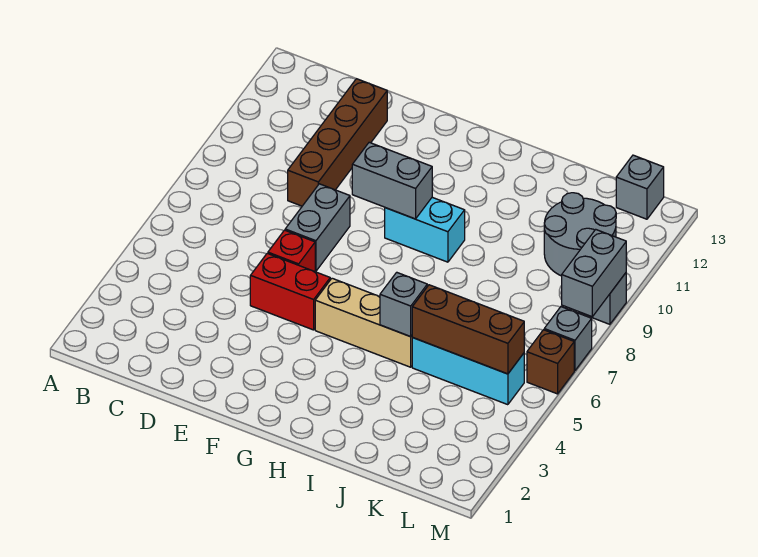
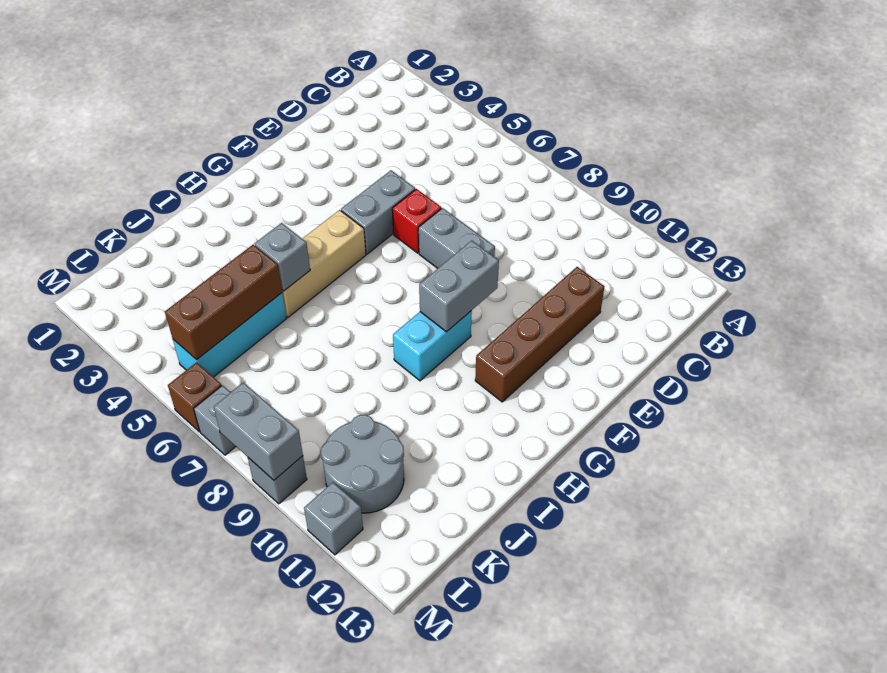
brown 1x4 brick [288,79,387,206] -> brown 1x4 brick turned to [475,267,604,402]
red 1x2 brick [250,253,330,330] -> grey 1x2 brick [341,170,415,254]
grey 1x1 brick [616,155,664,219] -> grey 1x1 brick moved to [304,482,363,555]

